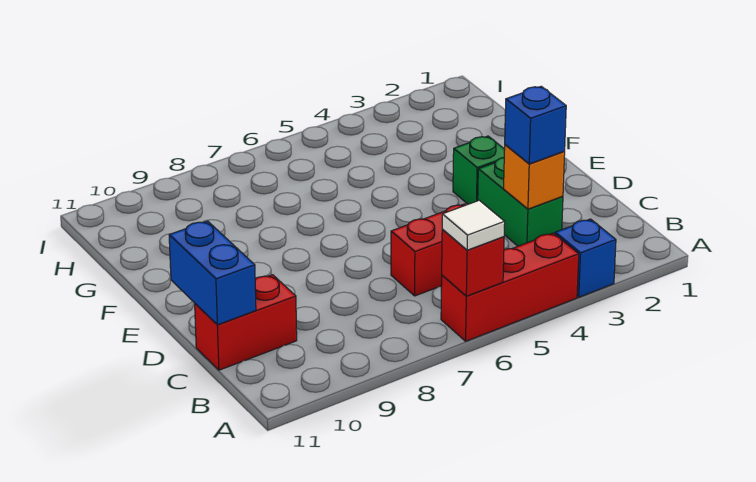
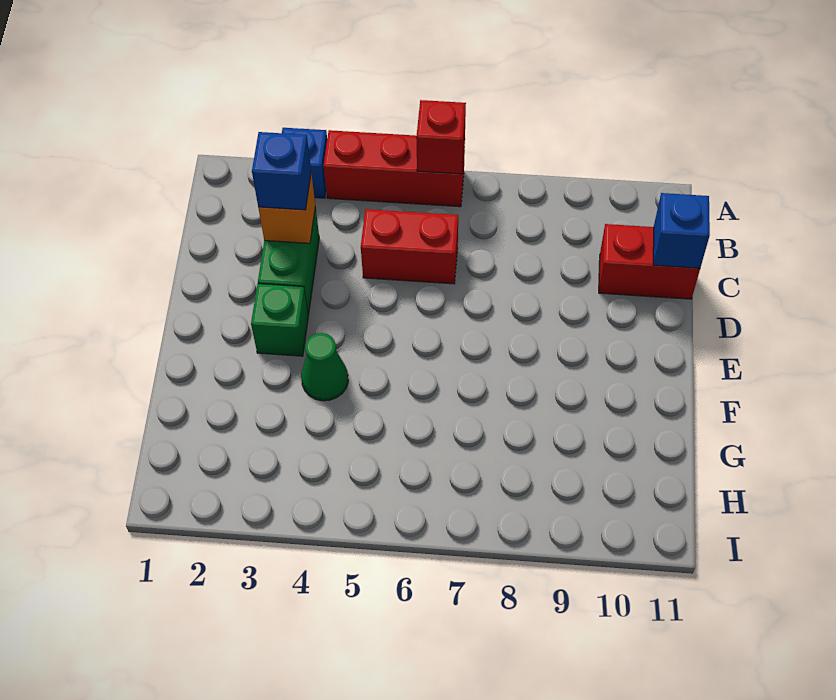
white 1x1 tile [442,200,505,250] -> none
blue 1x2 brick [169,221,256,325] -> blue 1x1 brick [653,193,710,268]
none -> green 1x1 cone [301,333,348,401]

